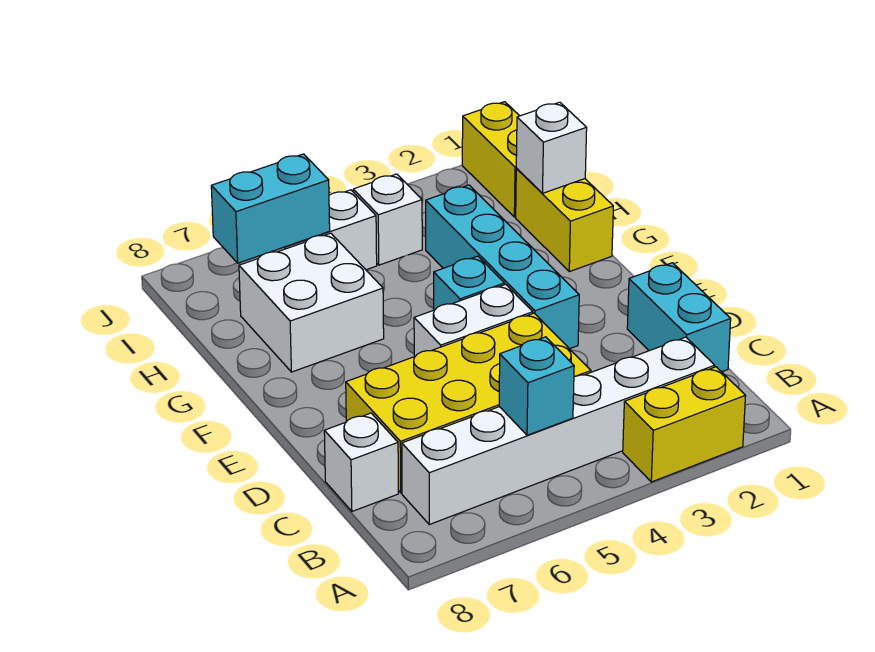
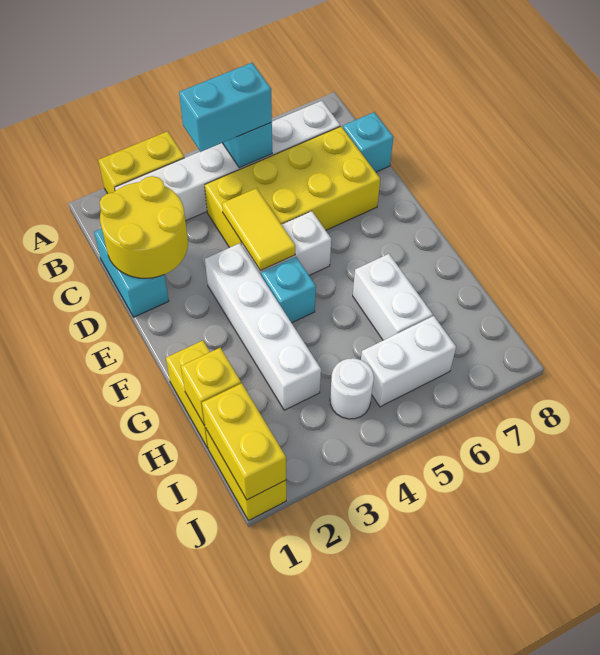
none -> yellow 2x2 round brick [99,176,188,278]
white 1x1 brick [324,413,398,511] -> cyan 1x1 brick [343,112,393,172]
none -> yellow 1x2 tile [222,188,295,271]
cyan 1x4 brick [426,185,579,349] -> white 1x4 brick [205,243,321,410]
white 2x2 brick [239,233,384,372] -> white 1x2 brick [353,254,433,340]
white 1x1 brick [516,102,587,193] -> yellow 1x1 brick [181,348,241,425]
none -> yellow 1x2 brick [202,383,286,500]
white 1x1 brick [353,174,422,265] -> white 1x1 round brick [330,358,374,419]
cyan 1x2 brick [211,154,330,263] -> cyan 1x2 brick moved to [179,63,272,152]

